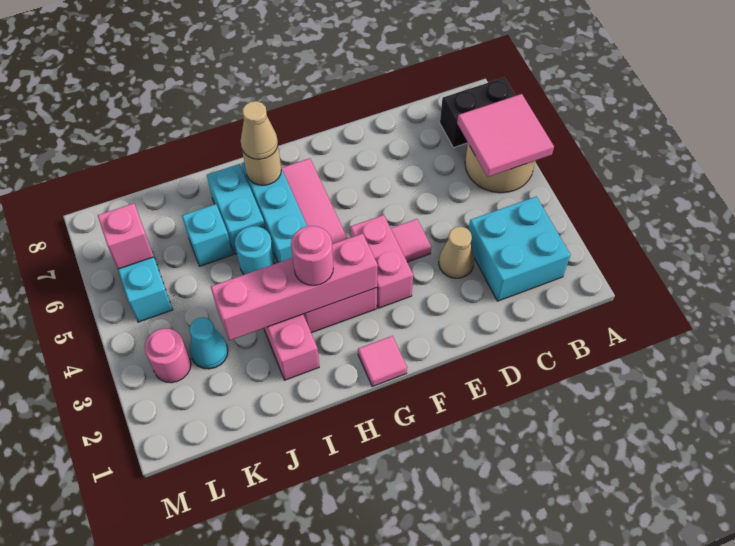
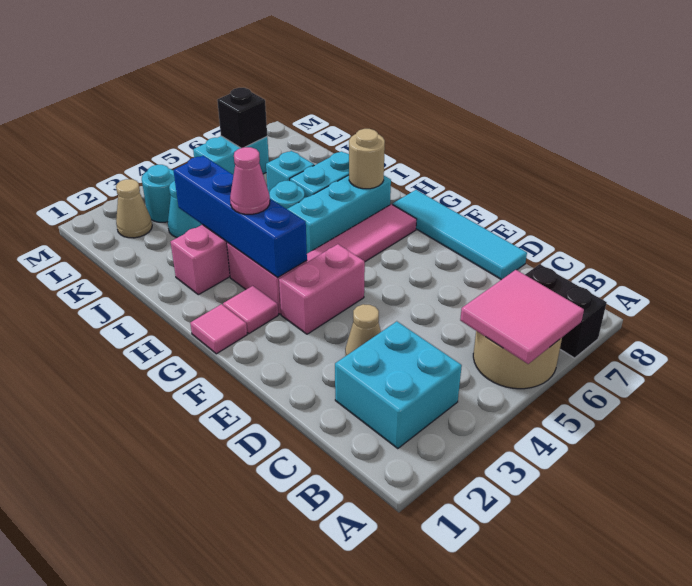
none -> cyan 1x4 tile [393,190,527,280]
pink 1x1 tile [391,219,431,262] -> pink 1x1 tile moved to [223,286,278,334]
pink 1x4 brick [211,234,378,341] -> blue 1x4 brick [173,156,307,278]
pink 1x1 round brick [291,226,333,285] -> pink 1x1 cone [230,147,270,214]
tan 1x1 cone [241,101,278,159] -> tan 1x1 cone moved to [116,179,152,238]
pink 1x1 round brick [145,329,191,383] -> cyan 1x1 round brick [142,165,175,222]
pink 1x1 brick [98,203,154,269] -> black 1x1 brick [217,88,267,148]

